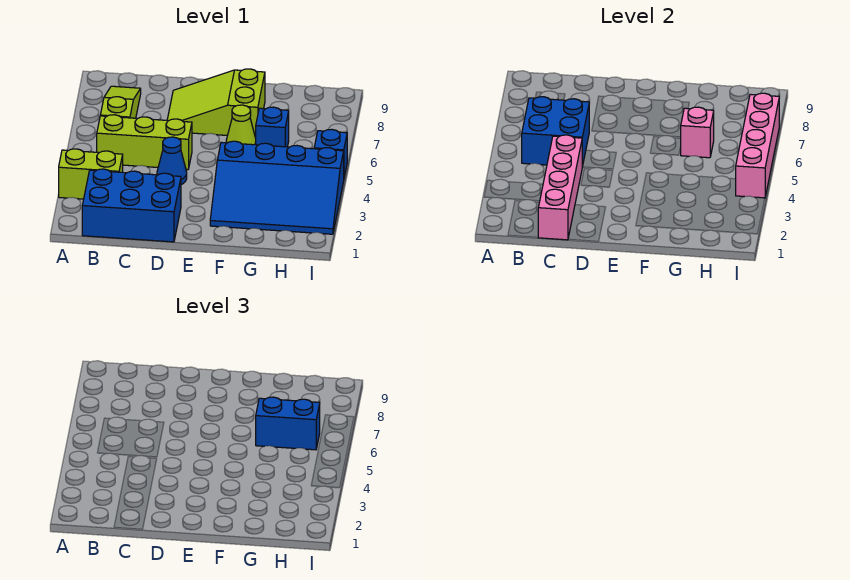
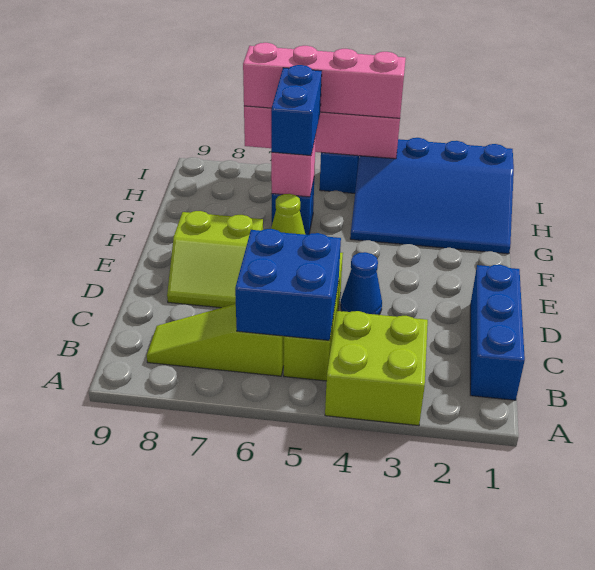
lime 1x2 brick [59,149,123,199] -> lime 2x2 brick [325,311,428,426]
blue 2x3 brick [82,169,181,242] -> blue 1x3 brick [470,265,525,400]
pink 1x4 brick [538,135,582,240] -> pink 1x4 brick moved to [243,43,406,118]
lime 2x3 slope [167,69,265,137] -> lime 2x2 slope [167,211,263,308]
blue 3x4 slope [210,141,344,234] -> blue 3x4 slope turned to [350,138,514,254]

